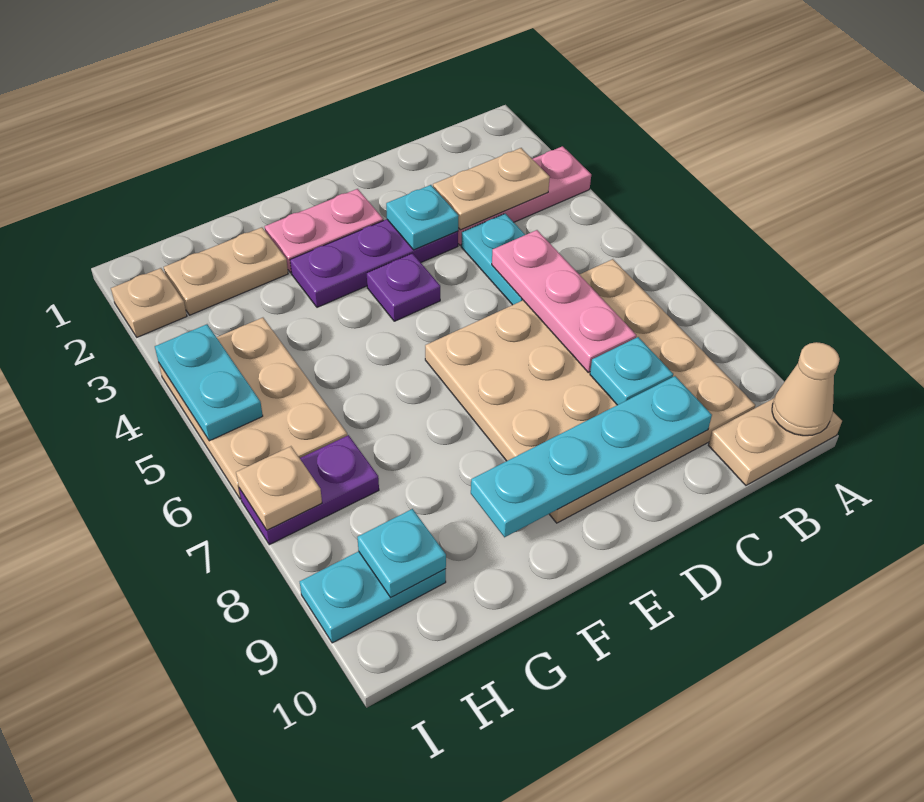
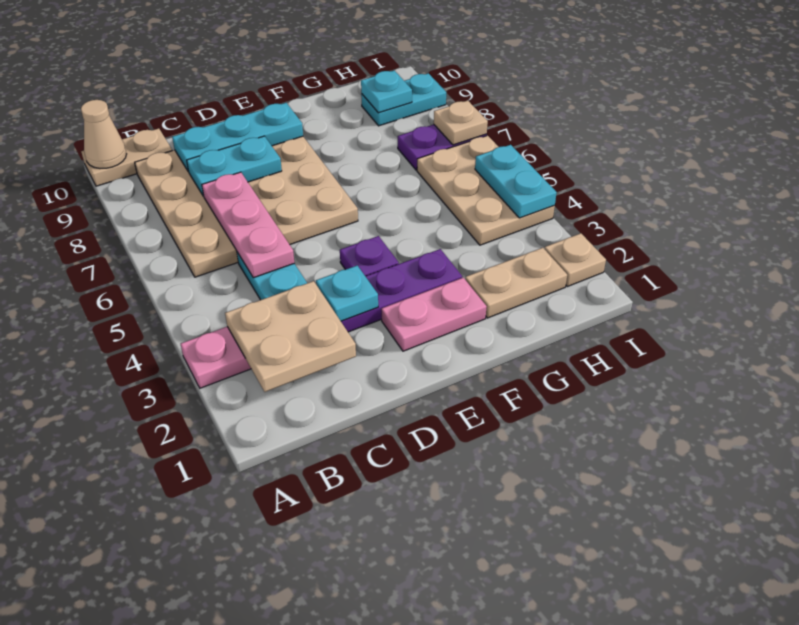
tan 1x2 plate [433,148,550,230] -> tan 2x2 plate [225,281,356,392]
cyan 1x1 plate [590,337,673,405] -> cyan 1x2 plate [187,136,282,196]
cyan 1x4 plate [471,376,712,537] -> cyan 1x3 plate [172,103,303,172]

